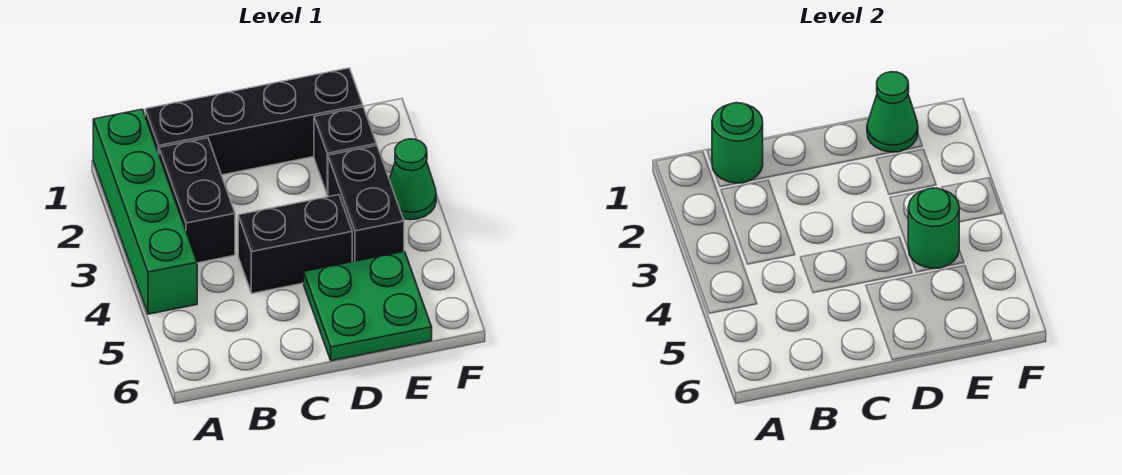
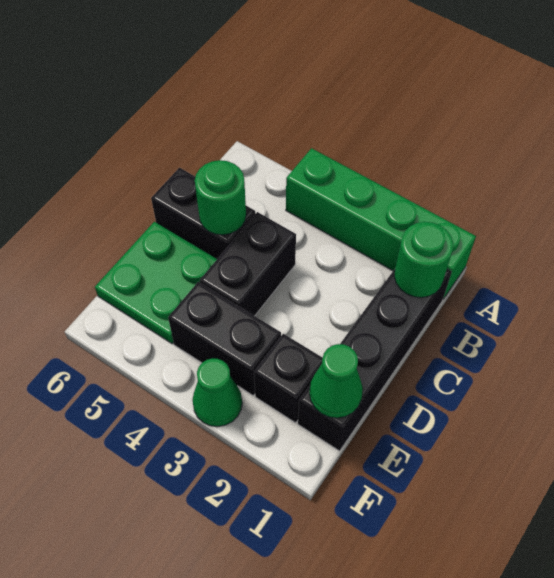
black 1x2 brick [159,138,235,263] -> black 1x2 brick moved to [151,168,256,259]
green 1x1 round brick [908,188,959,269] -> green 1x1 round brick moved to [195,160,246,235]

